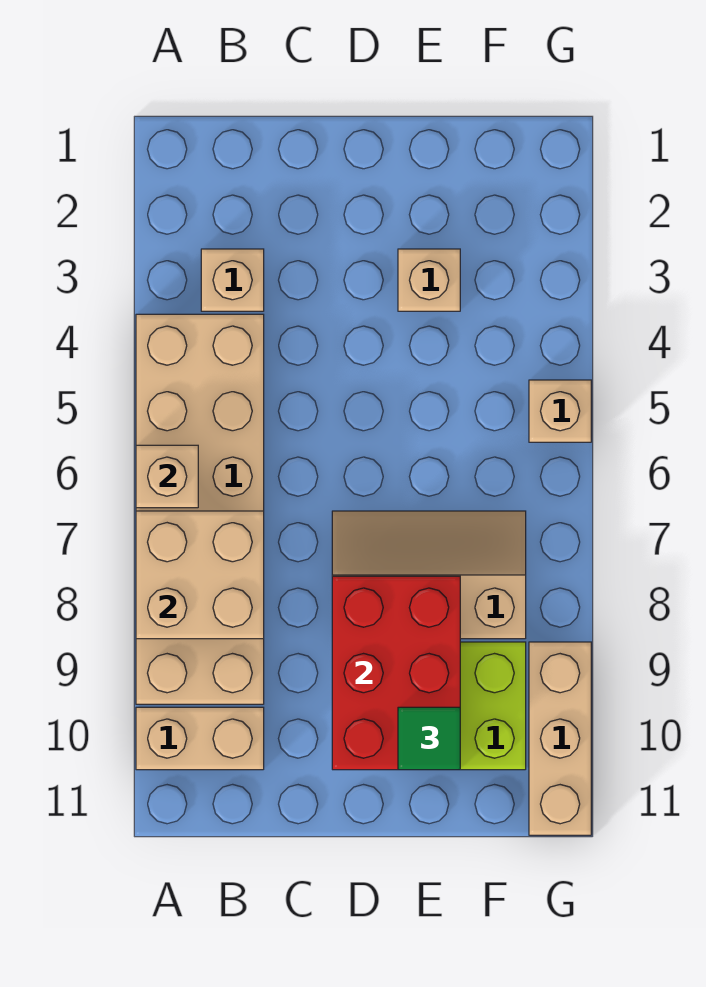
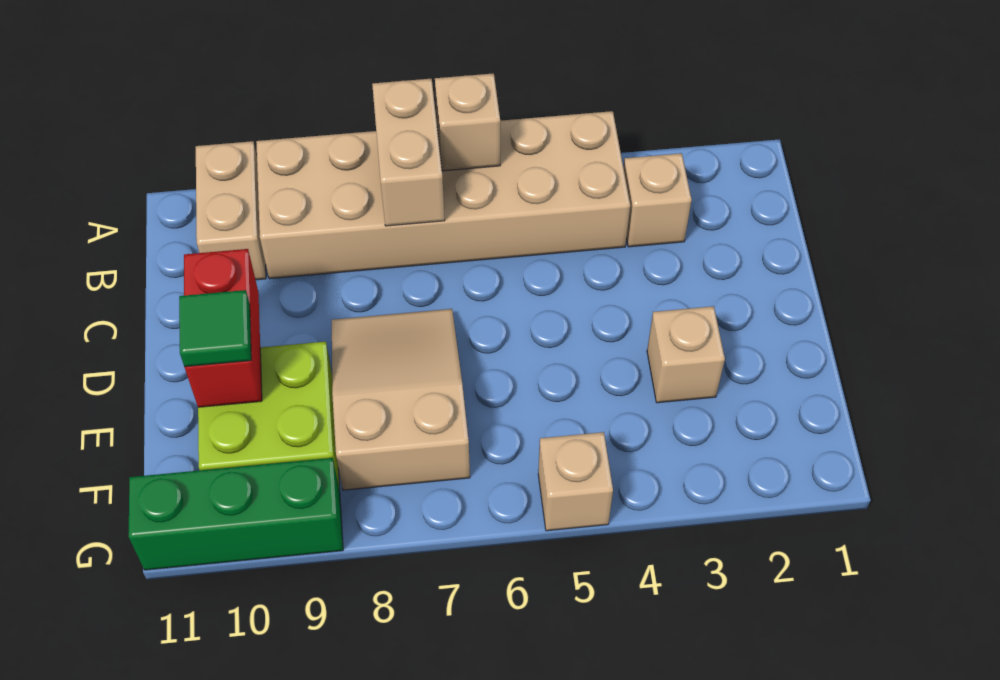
tan 2x2 brick [136,511,264,639] -> tan 1x2 brick [372,79,445,226]
tan 2x3 slope [332,511,526,639] -> tan 2x3 slope turned to [332,309,470,490]
red 2x3 brick [332,576,460,770] -> red 1x2 brick [184,249,262,407]
tan 1x3 brick [529,642,591,835] -> green 1x3 brick [129,458,343,570]

